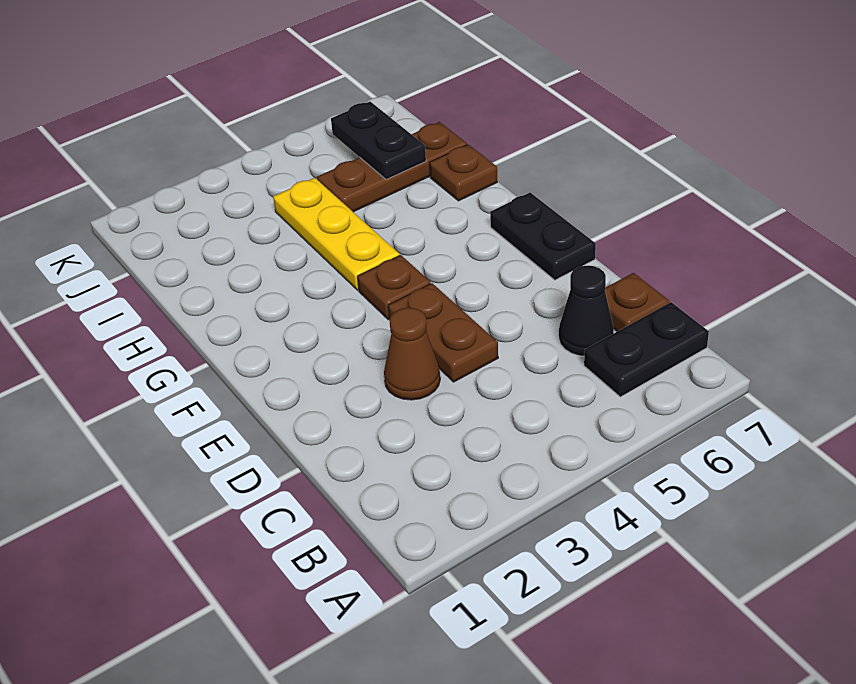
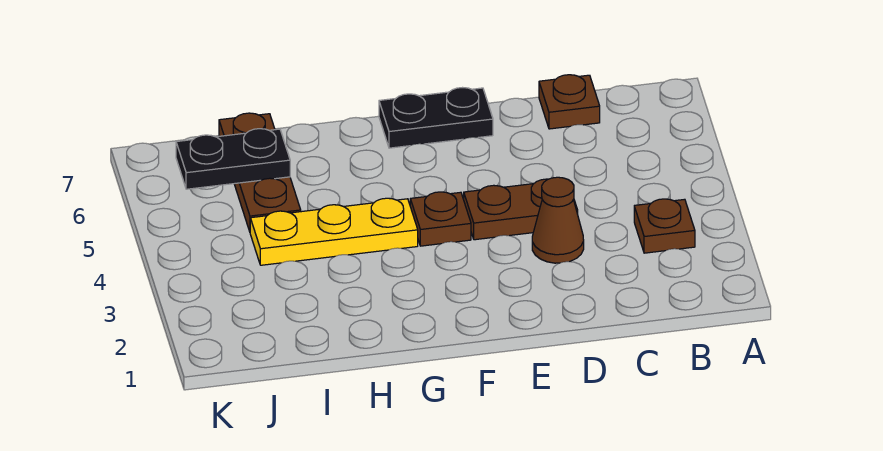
black 1x2 plate [584,302,709,397] -> none
black 1x1 cone [559,265,614,356] -> none
brown 1x1 plate [430,144,497,201] -> brown 1x1 plate moved to [634,199,695,253]

